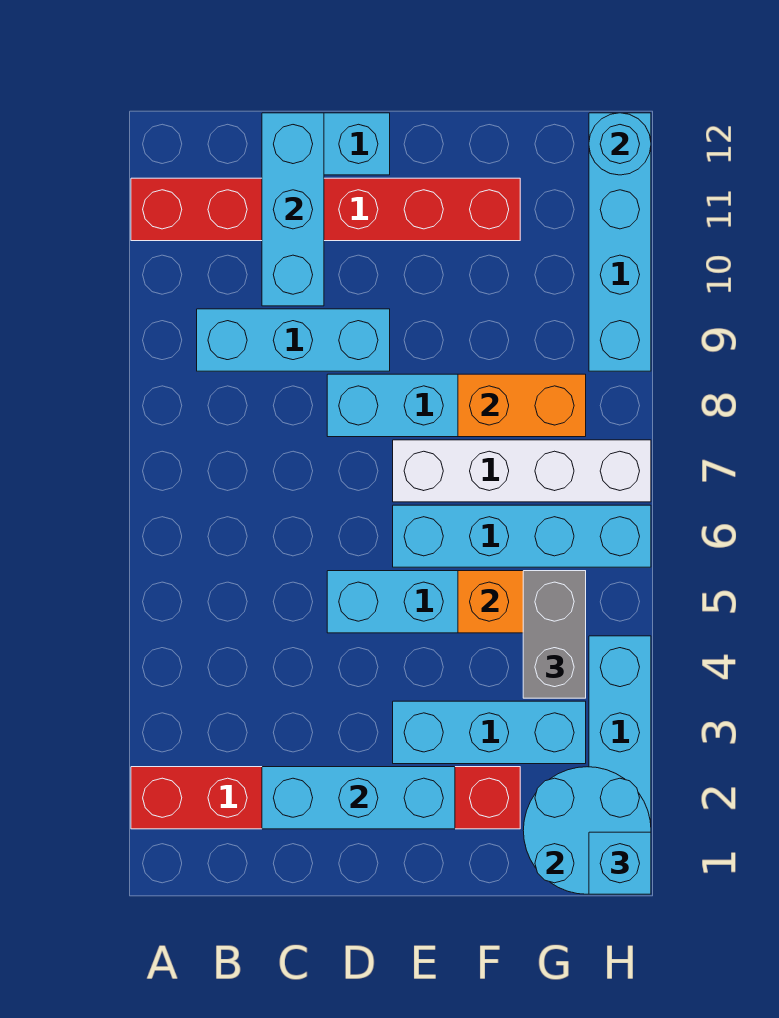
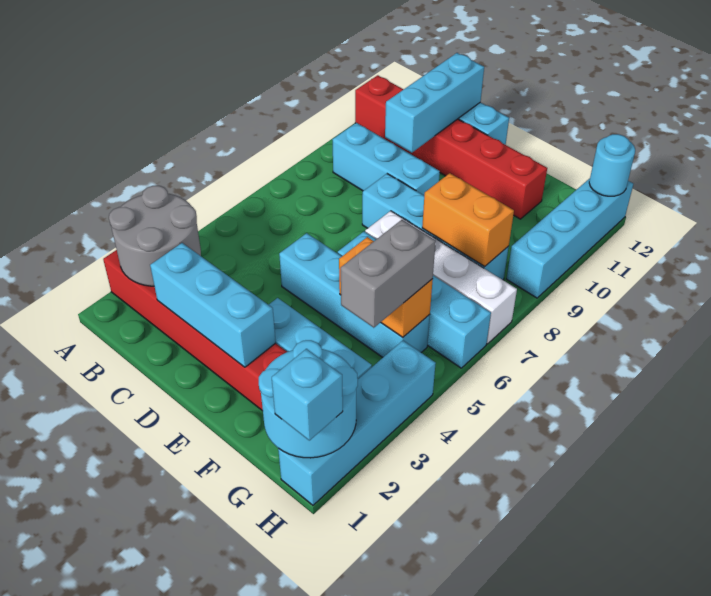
none -> grey 2x2 round brick [109,186,201,286]

